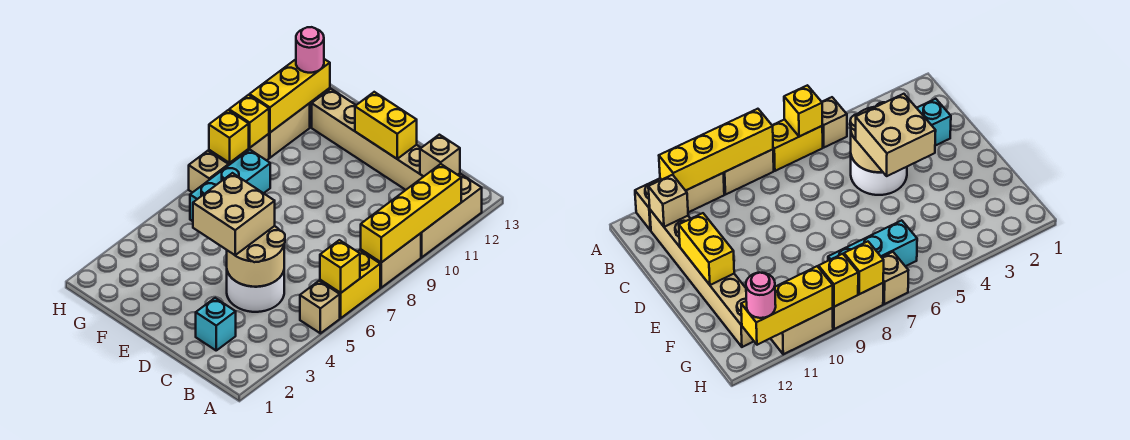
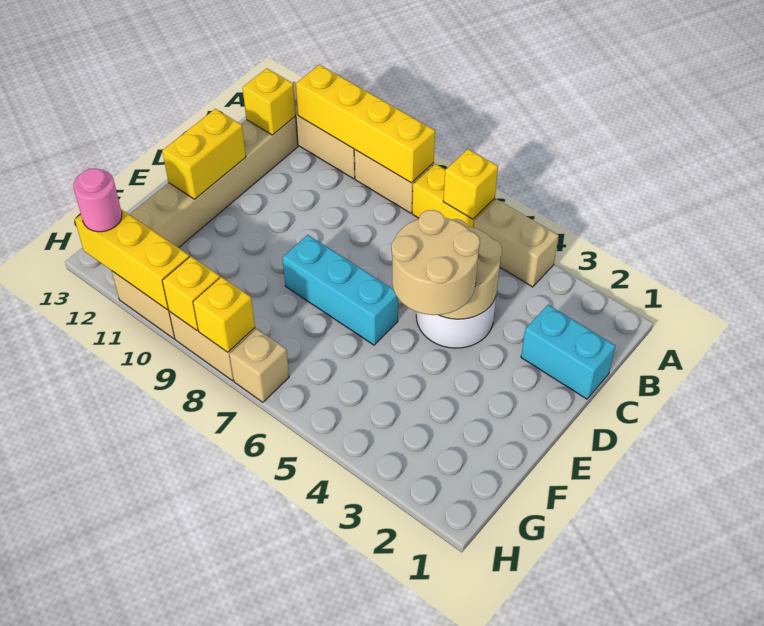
tan 1x1 brick [300,281,340,333] -> tan 1x2 brick [474,199,559,287]
tan 1x1 brick [420,135,460,177] -> yellow 1x1 brick [243,68,296,135]
cyan 1x1 brick [196,298,236,350] -> cyan 1x2 brick [521,305,616,399]
tan 2x2 brick [193,173,275,255] -> tan 2x2 round brick [391,210,480,315]
cyan 1x3 brick [190,150,270,221] -> cyan 1x3 brick moved to [283,235,398,345]

